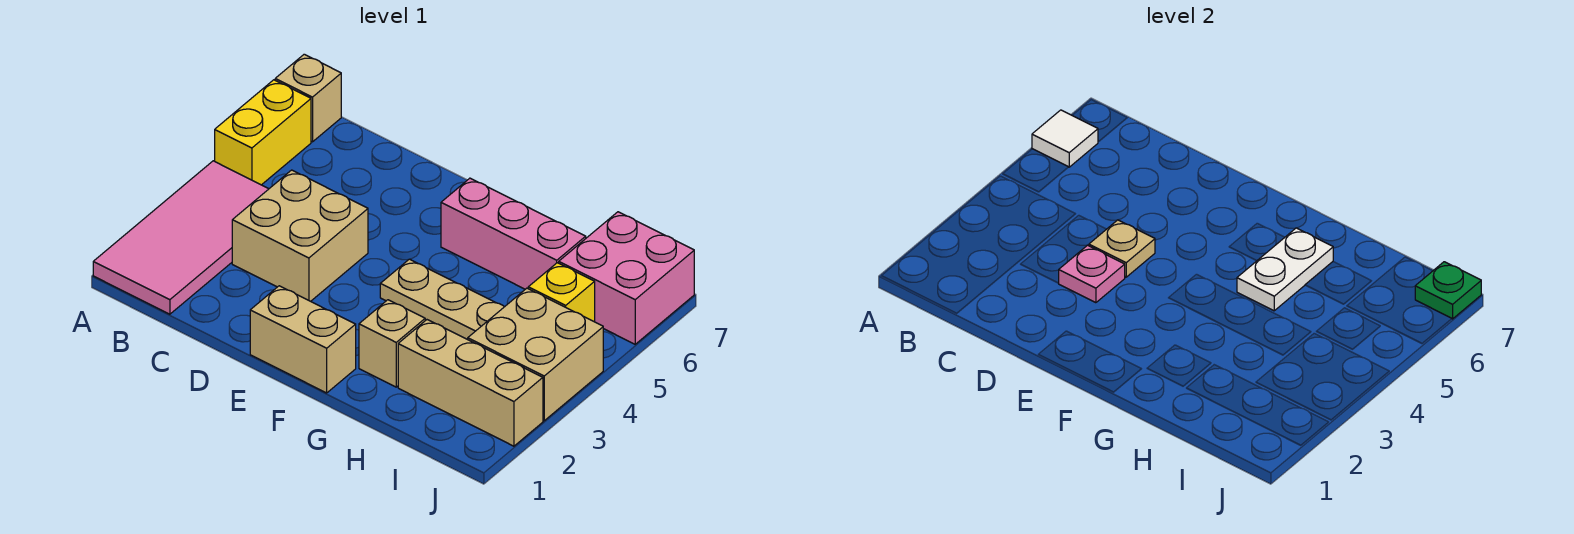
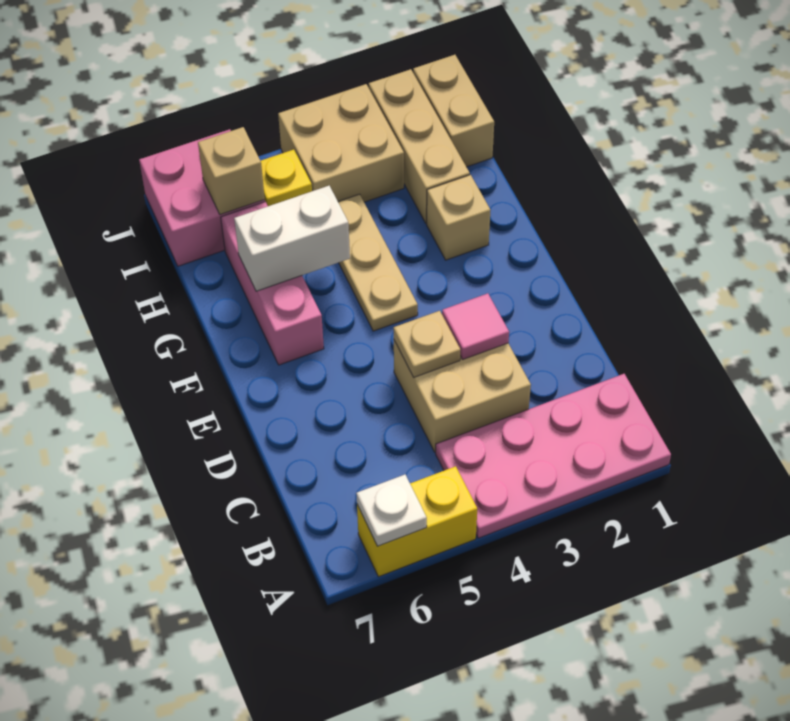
pink 2x4 tile [93,161,268,314] -> pink 2x4 plate [436,374,671,538]
white 1x1 tile [1032,110,1098,167] -> white 1x1 plate [356,474,427,546]
tan 1x1 brick [275,54,341,142] -> tan 1x1 brick moved to [198,127,265,215]
pink 1x1 plate [1059,245,1125,303] -> pink 1x1 tile [442,293,509,360]
tan 1x2 brick [250,286,356,393] -> tan 1x2 brick moved to [413,55,494,167]
white 1x2 plate [1237,228,1333,311] -> white 1x2 brick [234,186,350,291]
green 1x1 plate [1415,262,1481,319] -> none

